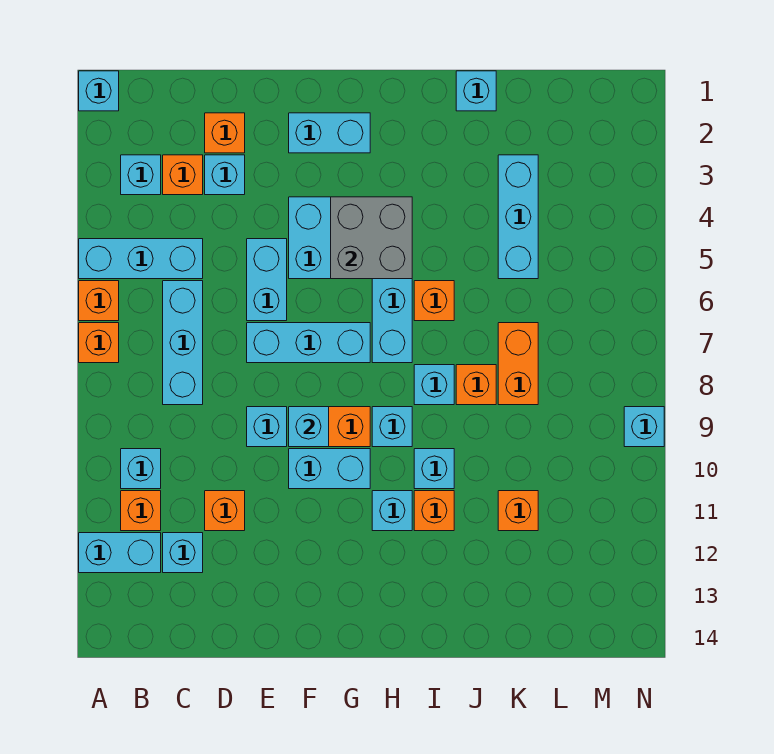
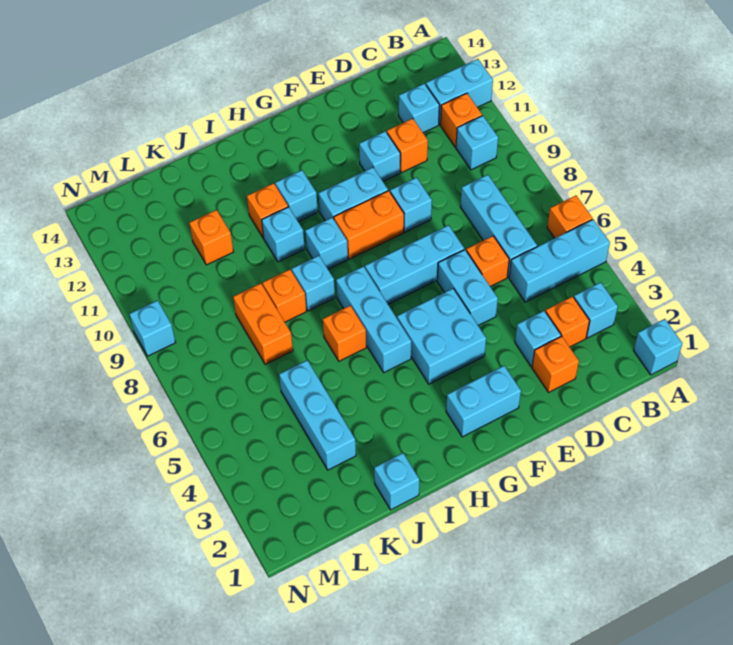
orange 1x1 brick [79,323,119,363] -> orange 1x1 brick moved to [466,236,509,287]
cyan 1x1 brick [289,407,329,447] -> cyan 1x1 brick moved to [359,131,400,181]
grey 2x2 brick [331,197,412,279] -> none

